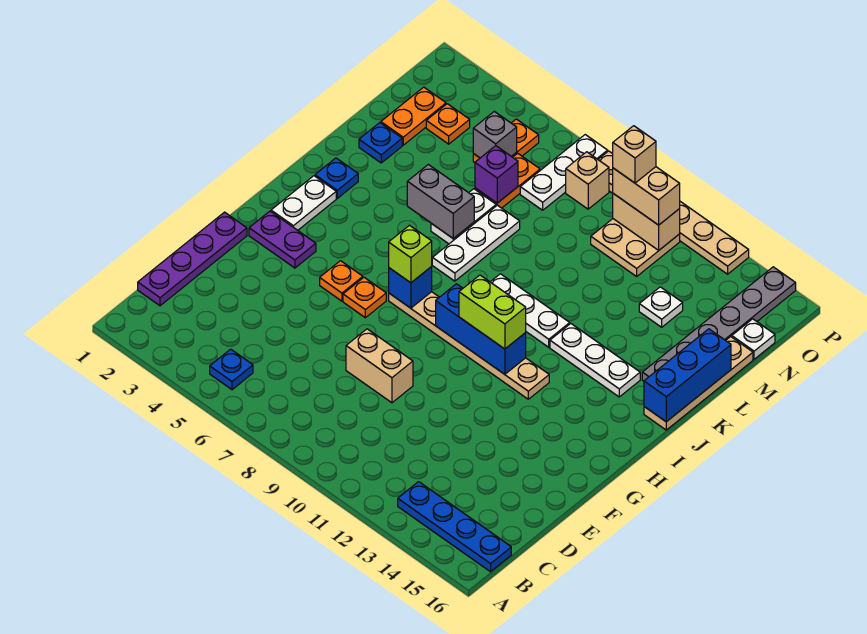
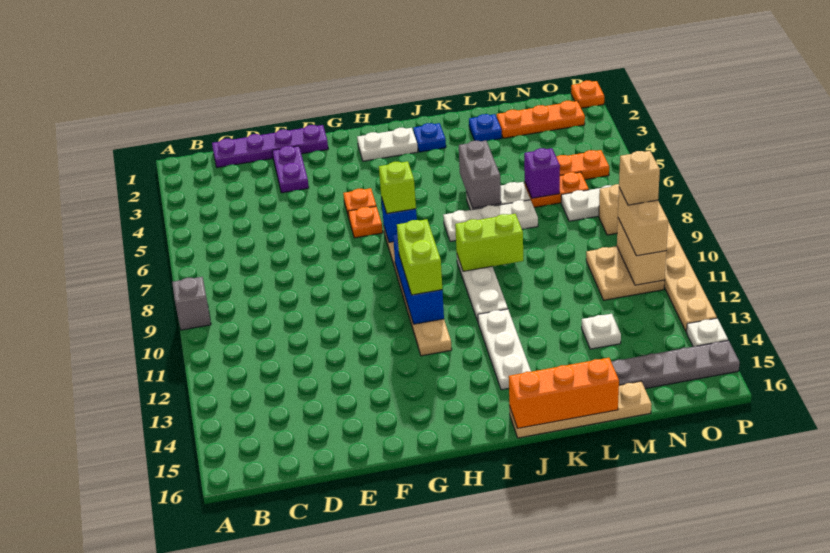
blue 1x1 plate [210,349,253,390] -> none
blue 1x4 plate [398,482,511,572] -> none
tan 1x2 brick [346,329,413,403] -> none
purple 1x2 plate [249,211,316,268] -> purple 1x2 plate moved to [272,146,309,193]
none -> lime 1x2 brick [455,214,523,271]
blue 1x3 brick [644,329,731,422] -> orange 1x3 brick [509,358,619,428]
orange 1x2 plate [381,87,446,145] -> orange 1x3 plate [497,100,585,138]
orange 1x1 plate [426,104,470,144] -> orange 1x1 plate moved to [571,81,604,108]
grey 1x1 brick [473,111,517,158] -> grey 1x1 brick moved to [172,277,211,330]
white 1x1 plate [732,319,775,359] -> white 1x1 plate moved to [687,318,728,347]

